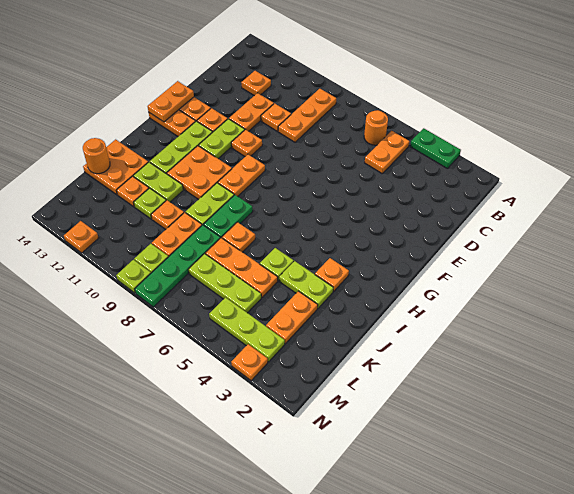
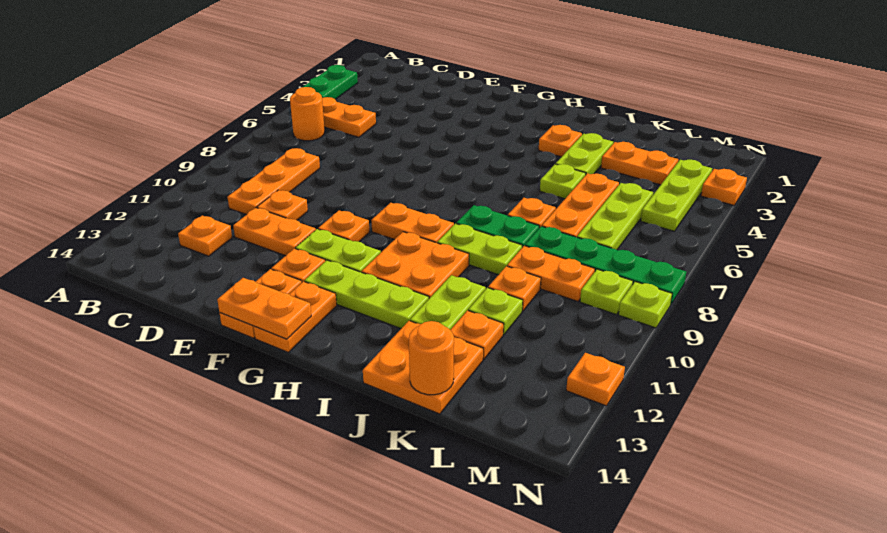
orange 1x3 plate [278,89,336,142] -> orange 1x3 plate turned to [228,148,320,215]

